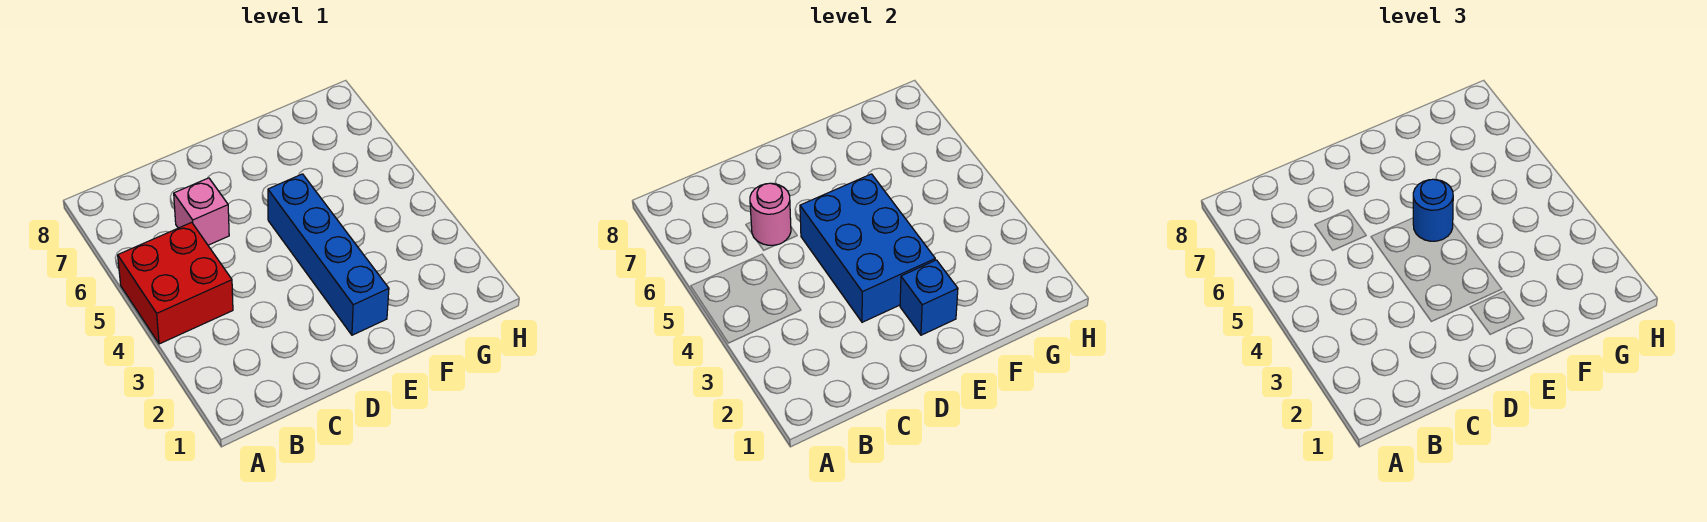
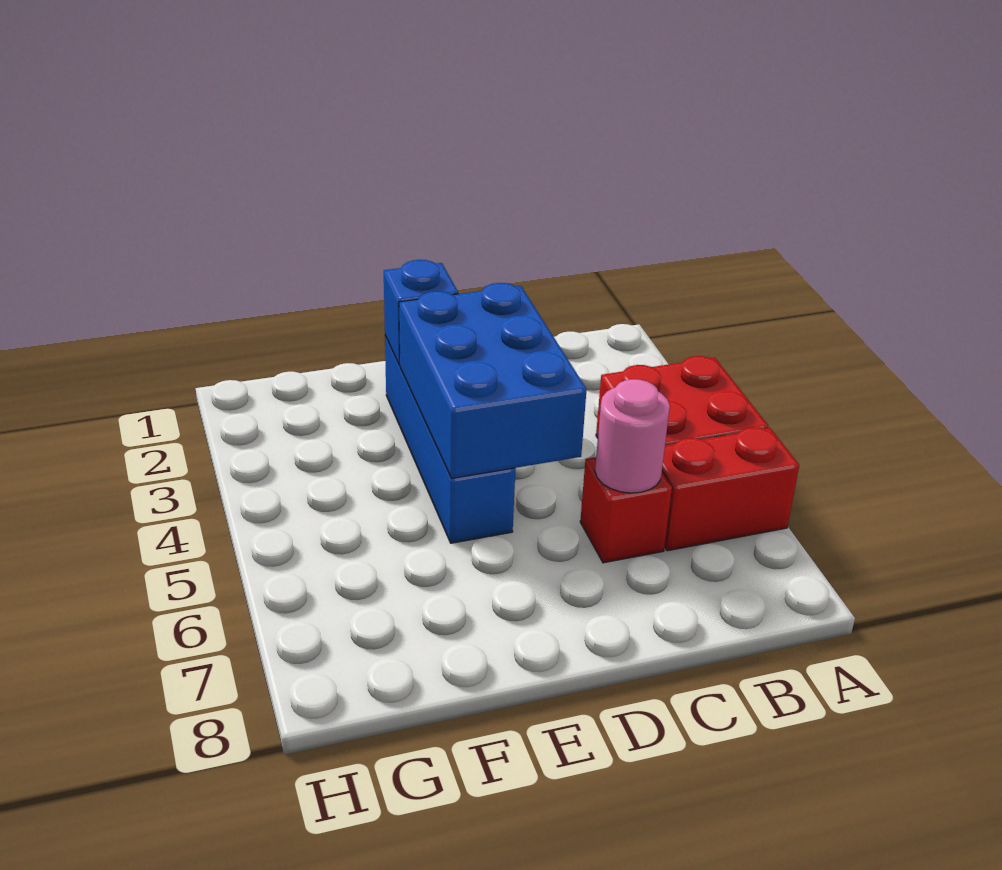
none -> red 1x2 brick [662,427,799,551]
pink 1x1 brick [174,178,229,245] -> red 1x1 brick [580,457,672,563]
blue 1x1 round brick [1413,179,1453,241] -> none

